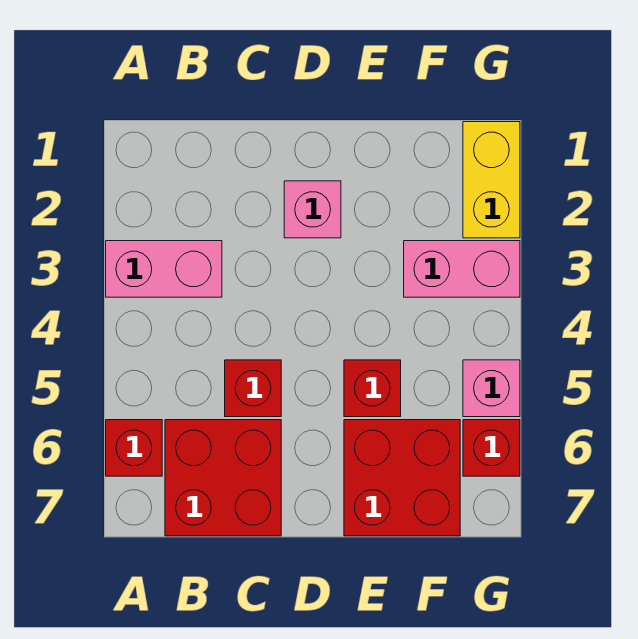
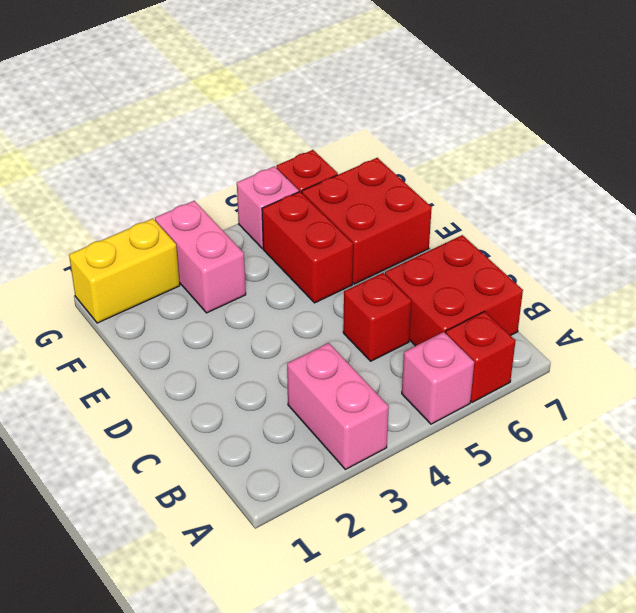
pink 1x1 brick [284,181,341,238] -> pink 1x1 brick moved to [402,332,474,424]
red 1x1 brick [344,360,401,417] -> red 1x2 brick [262,192,353,303]

